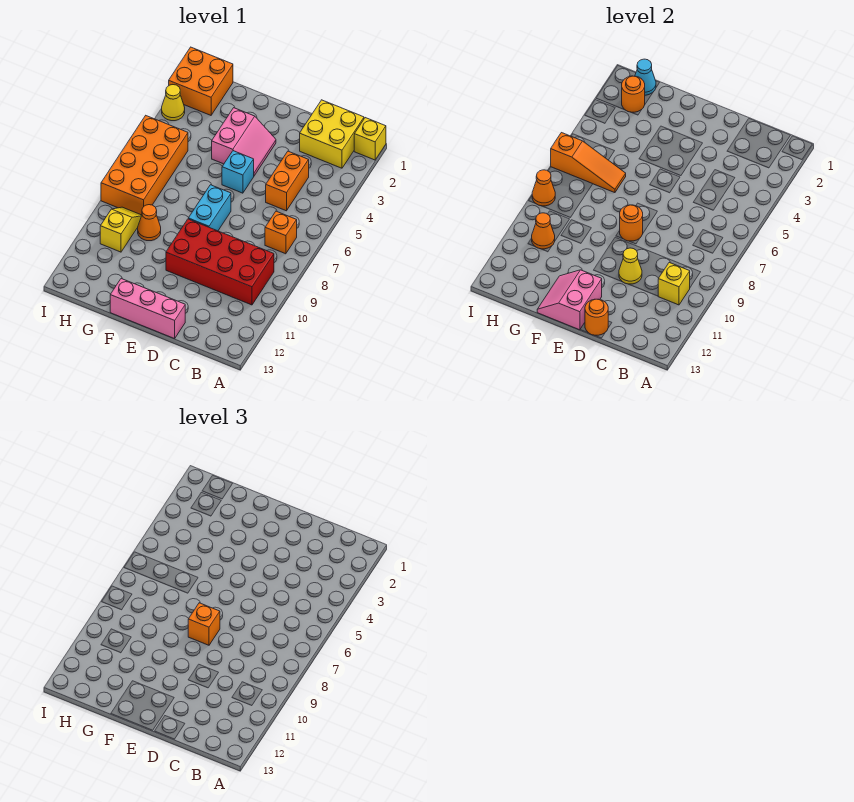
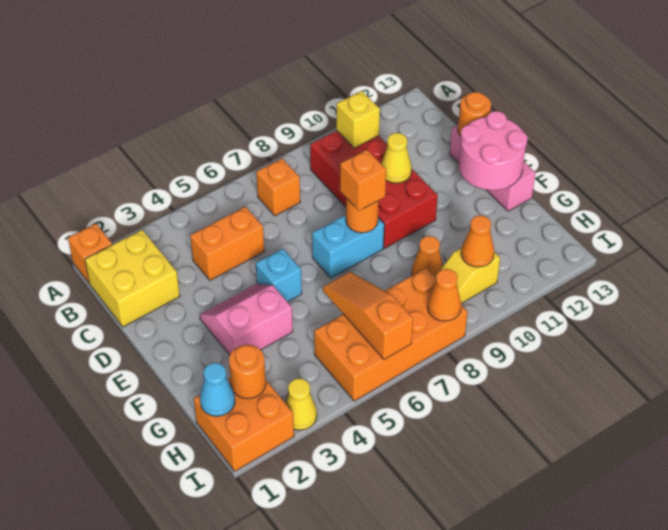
yellow 1x1 brick [354,118,386,160] -> orange 1x1 brick [68,224,112,283]
pink 2x2 slope [537,270,602,330] -> pink 2x2 round brick [459,111,528,190]

